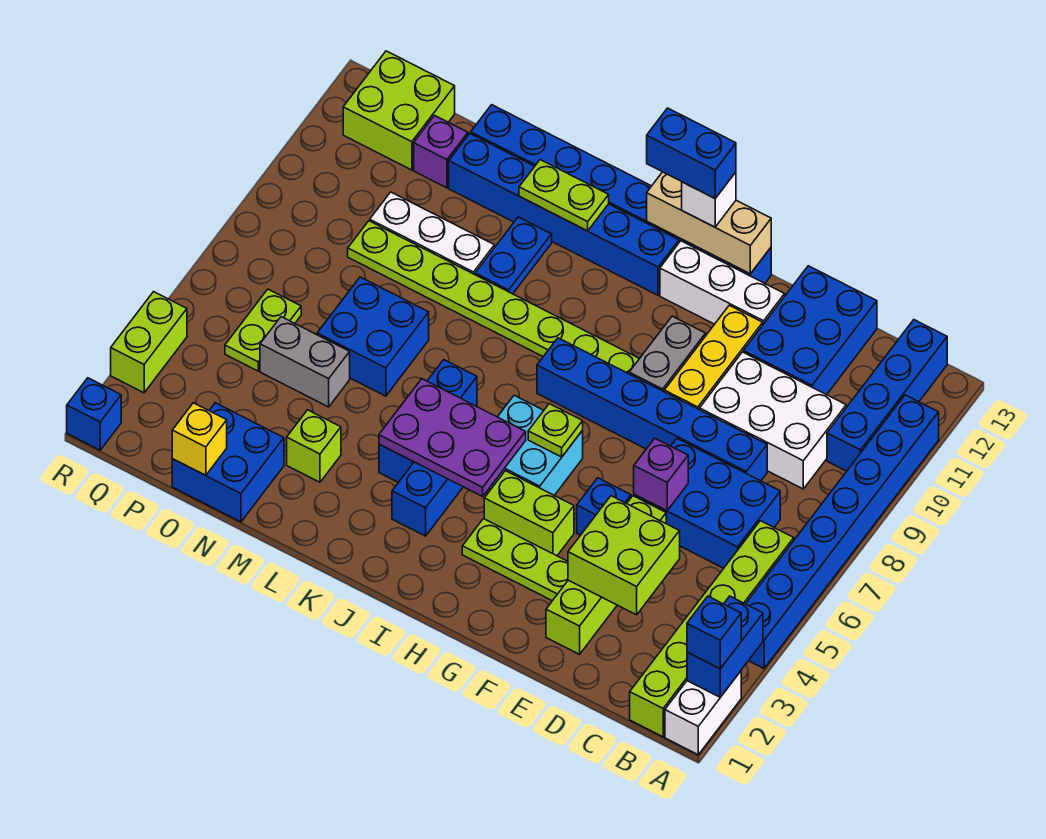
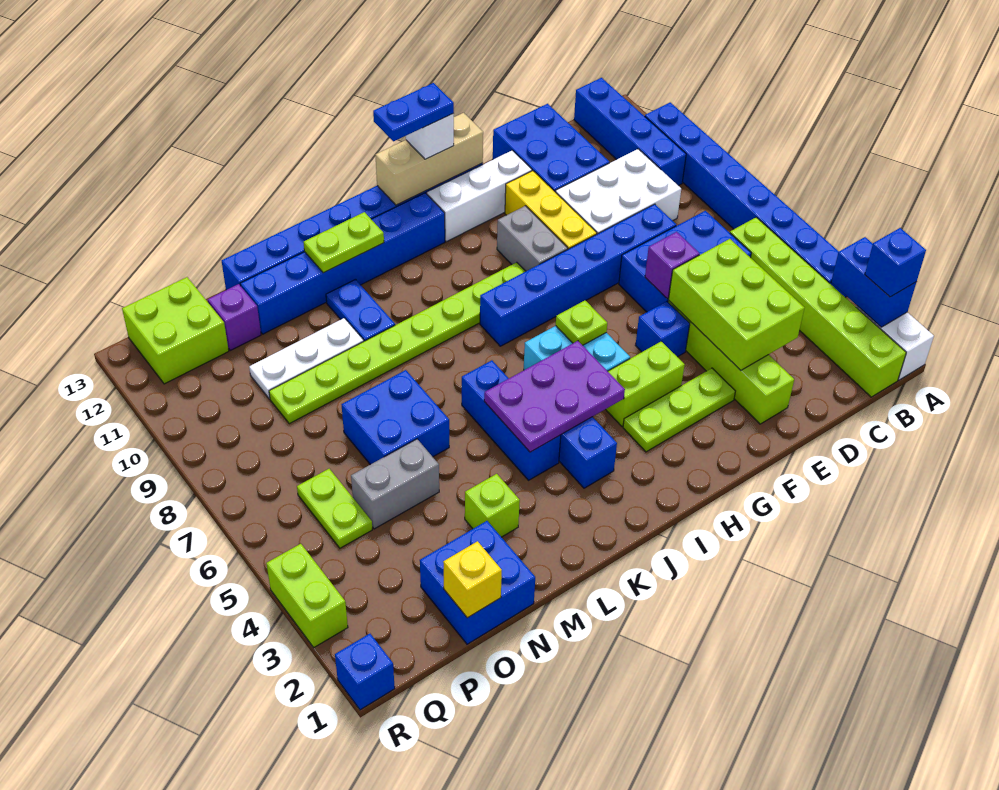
lime 2x2 brick [568,496,680,615] -> lime 2x3 brick [668,239,804,370]
blue 1x2 brick [647,108,736,198] -> blue 1x2 plate [373,83,454,141]

